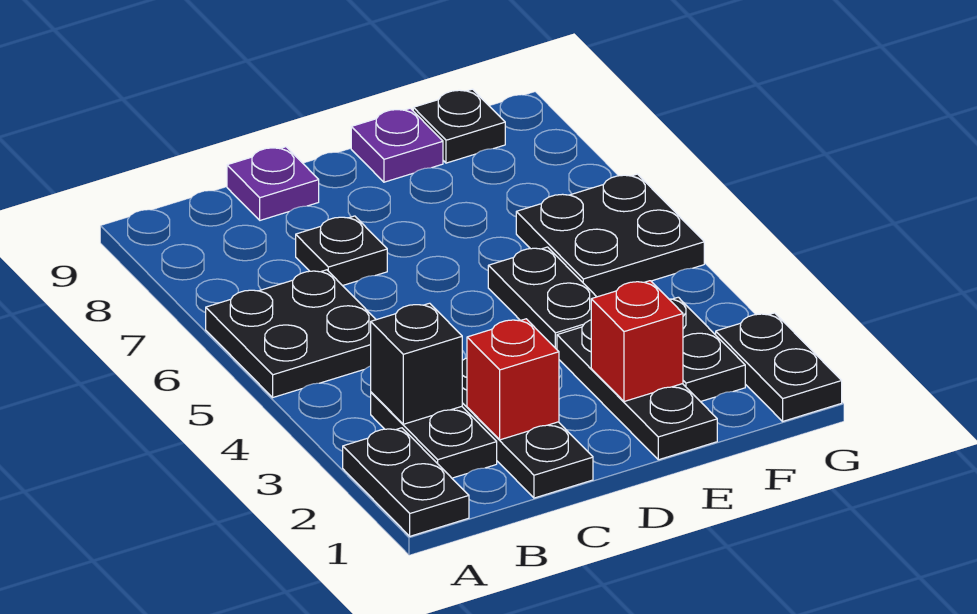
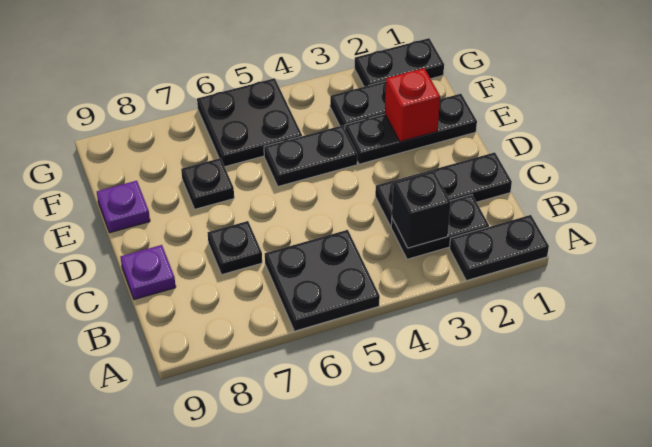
red 1x1 brick [467,319,559,440] -> none
black 1x1 plate [413,89,505,163] -> black 1x1 plate moved to [181,158,234,209]

